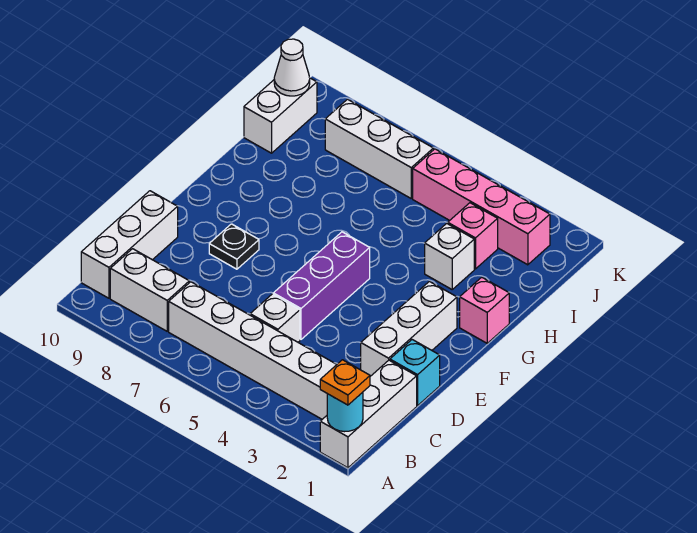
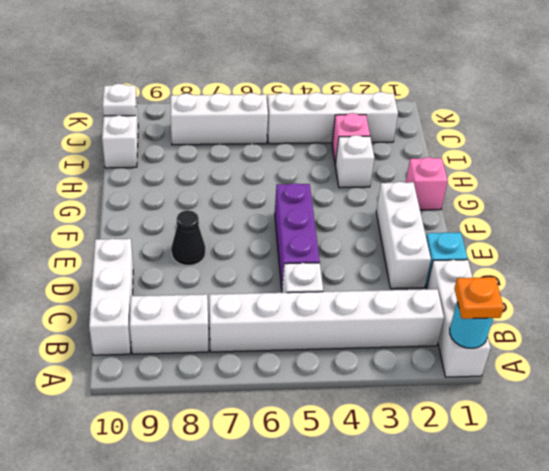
black 1x1 plate [209,224,259,269] -> black 1x1 cone [171,210,206,266]
pink 1x4 brick [413,149,550,265] -> white 1x4 brick [267,92,398,144]
white 1x1 cone [274,39,310,96] -> white 1x1 plate [103,84,136,116]

